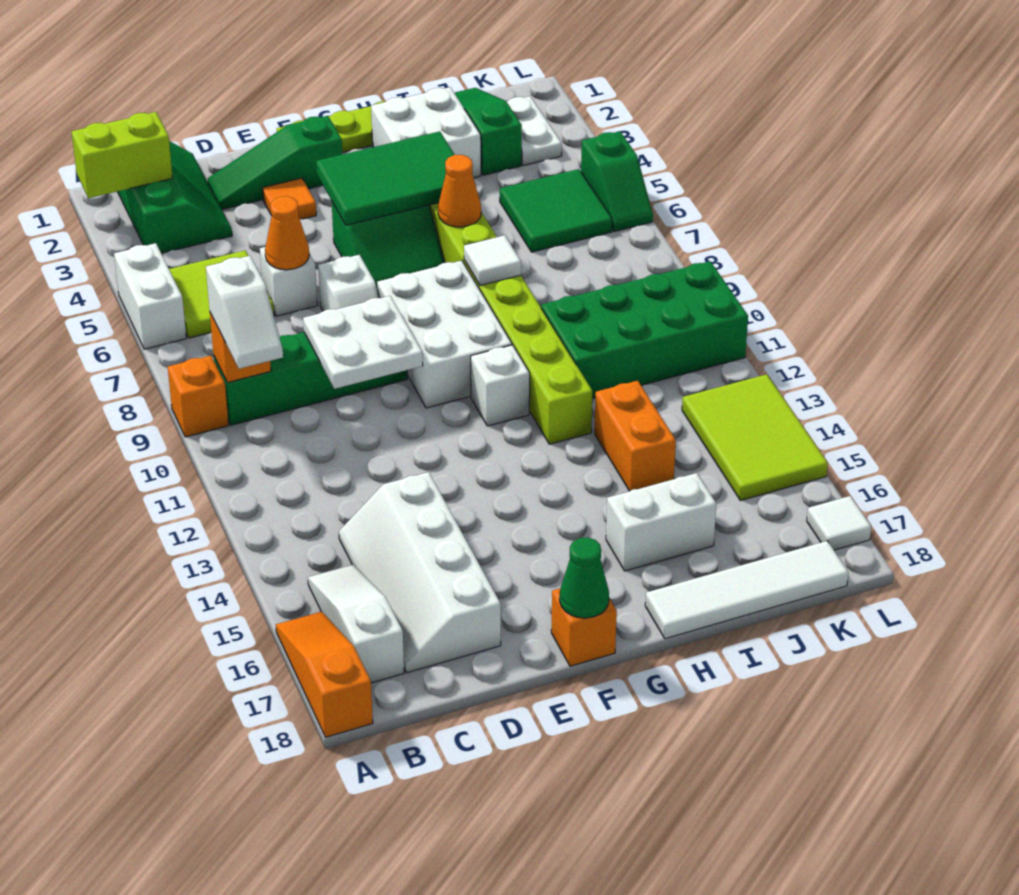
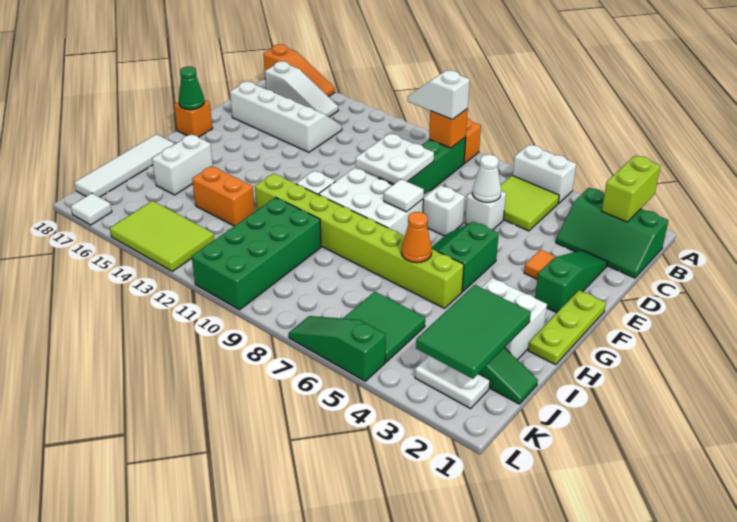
orange 1x1 cone [265,196,309,270] -> white 1x1 cone [472,154,501,202]
green 2x3 tile [316,131,455,225] -> green 2x3 tile moved to [416,285,531,379]
white 1x1 tile [464,235,521,285] -> white 1x1 tile moved to [384,179,424,212]
green 1x2 slope [581,131,653,232] -> green 1x3 slope [289,316,386,381]

